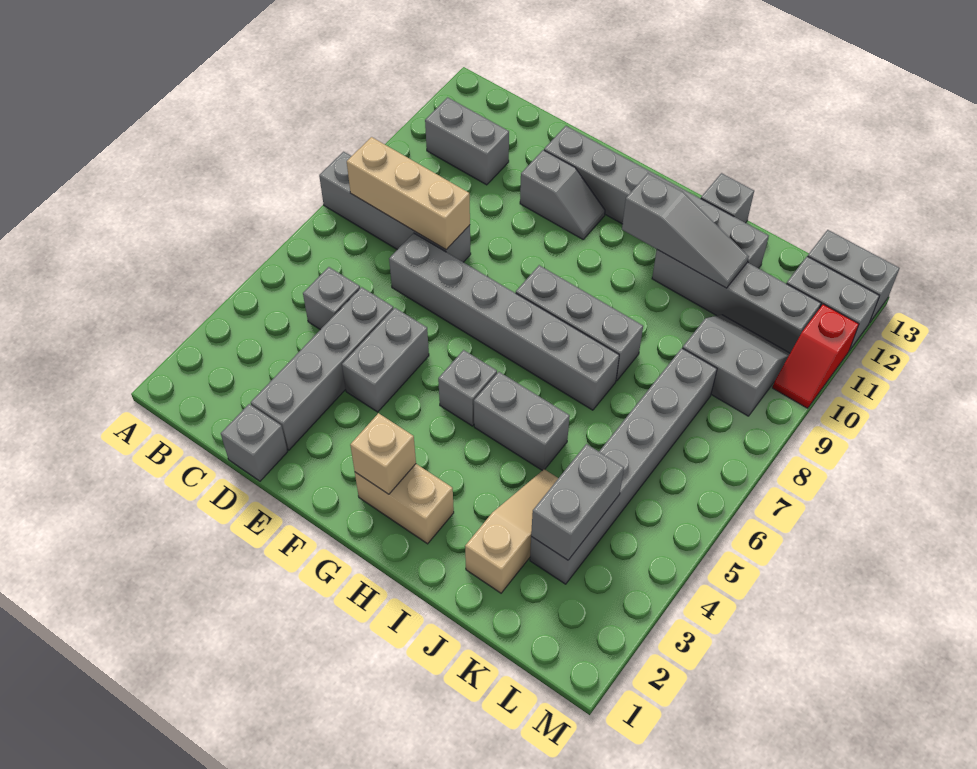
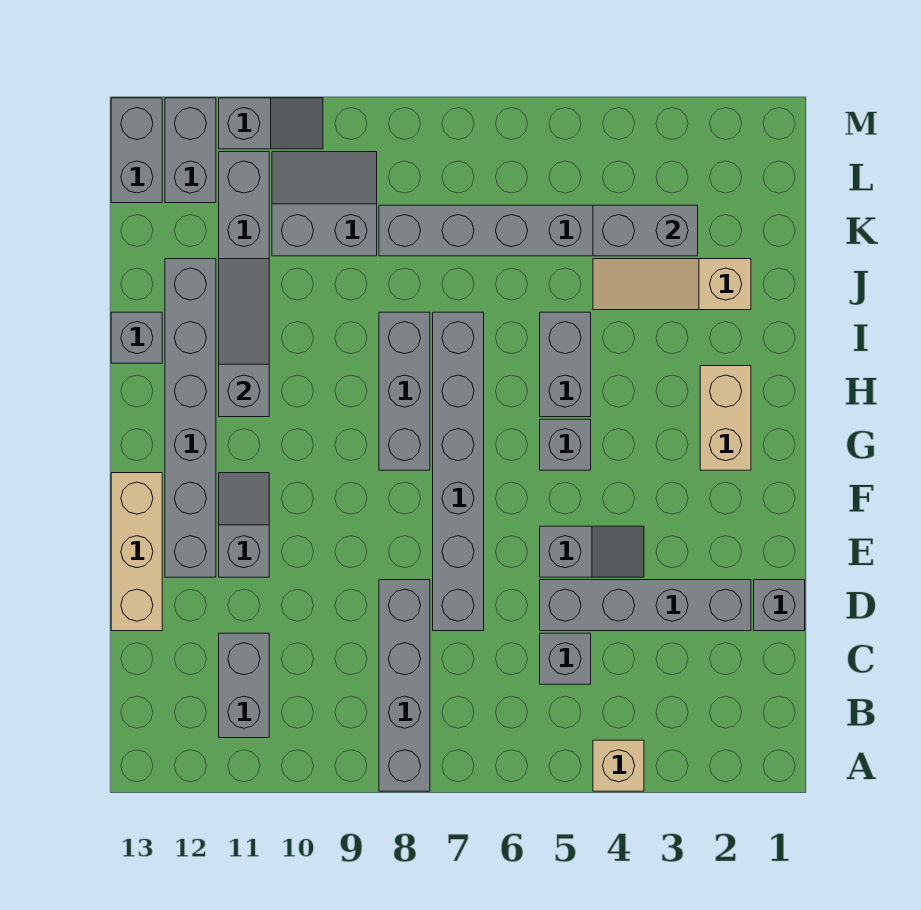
tan 1x3 brick [347,137,470,250] -> tan 1x3 brick moved to [111,473,162,631]
grey 1x2 brick [342,308,429,412] -> grey 1x2 slope [540,526,644,577]
tan 1x1 brick [350,413,416,494] -> tan 1x1 brick moved to [593,740,644,791]
grey 2x2 slope [683,315,790,416] -> grey 2x2 slope turned to [272,152,377,256]
red 1x2 slope [772,304,859,408] -> grey 1x2 slope [219,98,323,149]

